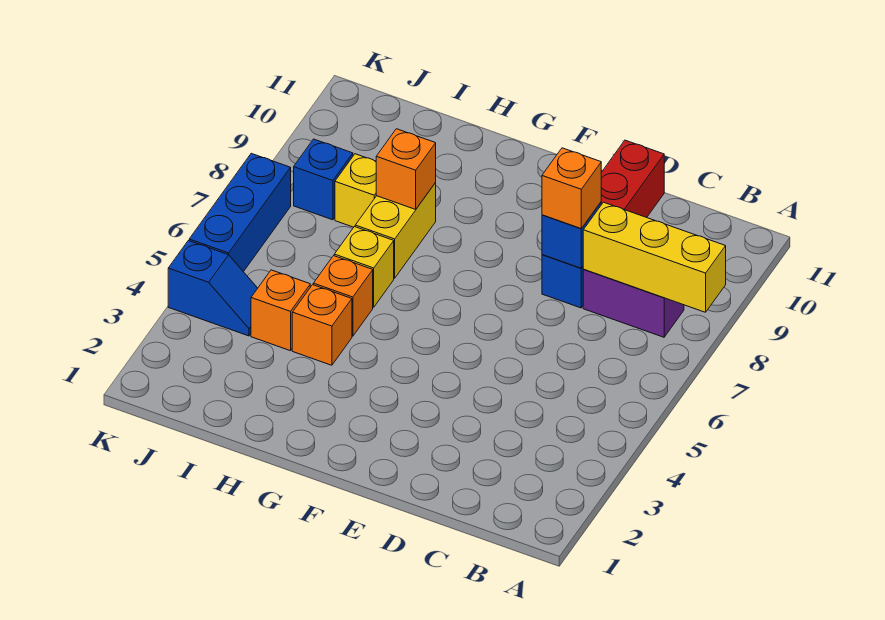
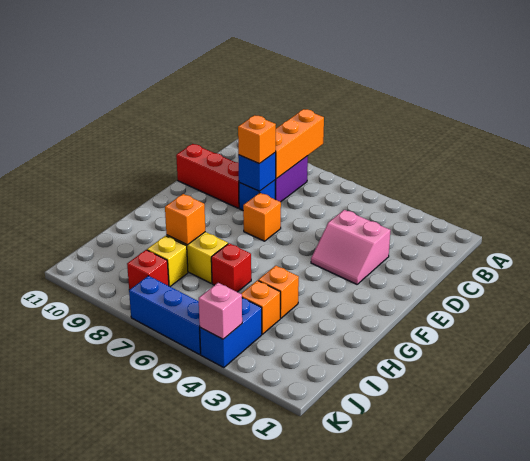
yellow 1x3 brick [583,202,726,312] -> orange 1x3 brick [276,109,324,179]
none -> pink 2x2 slope [311,210,391,284]
orange 1x1 brick [313,256,373,336] -> orange 1x1 brick moved to [243,193,281,241]
yellow 1x1 brick [334,227,394,307] -> red 1x1 brick [211,243,251,292]
blue 1x2 slope [168,241,258,336] -> blue 1x2 brick [200,298,262,368]
blue 1x1 brick [294,139,353,220] -> red 1x1 brick [127,250,169,290]
none -> pink 1x1 brick [199,283,242,339]

